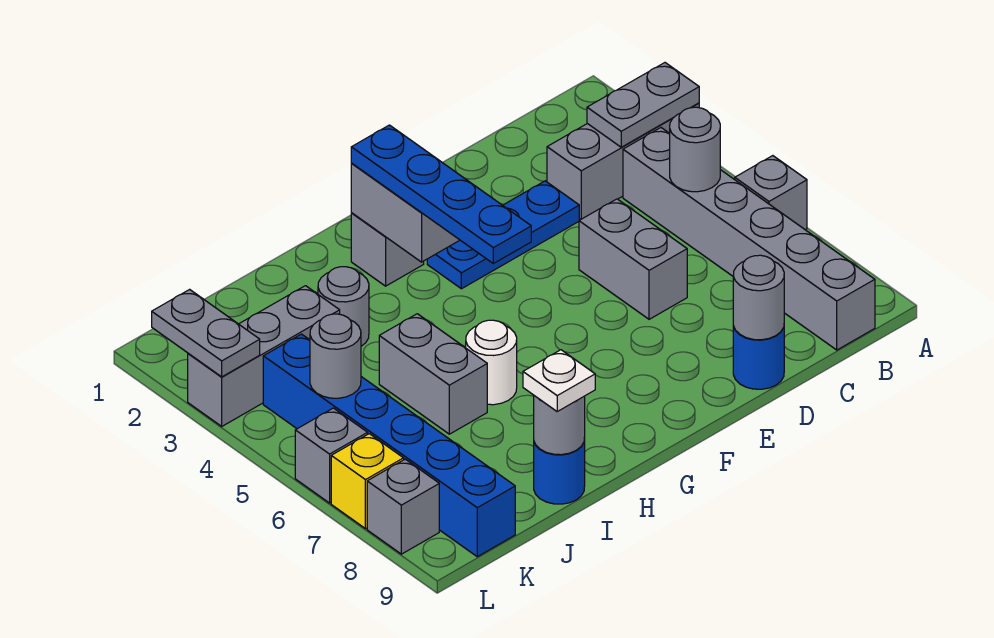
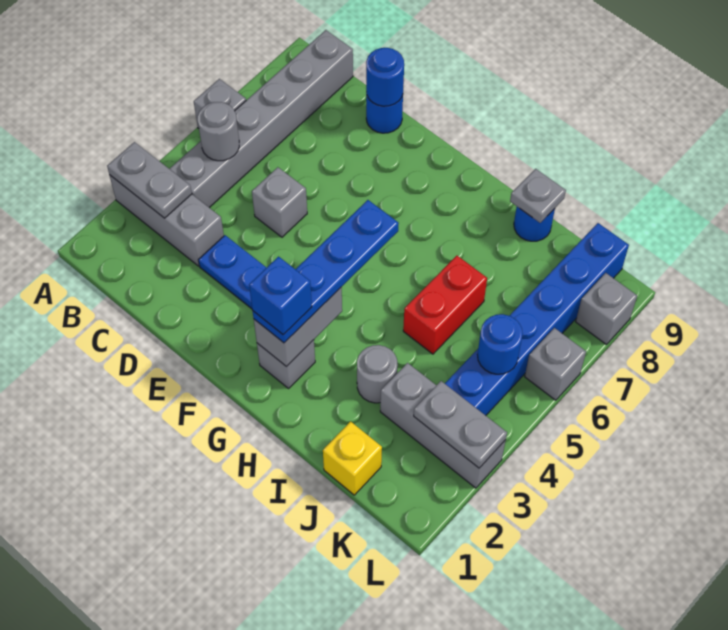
grey 1x2 brick [579,199,687,319] -> grey 1x1 brick [252,167,307,237]
grey 1x1 round brick [733,255,784,340] -> blue 1x1 round brick [366,48,404,106]
none -> blue 1x1 brick [249,257,312,335]
white 1x1 round brick [466,320,517,405] -> none
grey 1x2 brick [379,314,487,434] -> red 1x2 brick [403,256,487,354]
grey 1x1 round brick [534,396,585,455] -> grey 1x1 plate [510,169,566,223]
white 1x1 plate [523,350,595,411] -> none
grey 1x1 round brick [310,314,361,398] -> blue 1x1 round brick [478,314,523,374]
grey 1x2 plate [152,289,260,377] -> grey 1x2 plate turned to [414,381,507,468]
yellow 1x1 brick [331,434,404,529] -> yellow 1x1 brick moved to [323,421,382,495]

